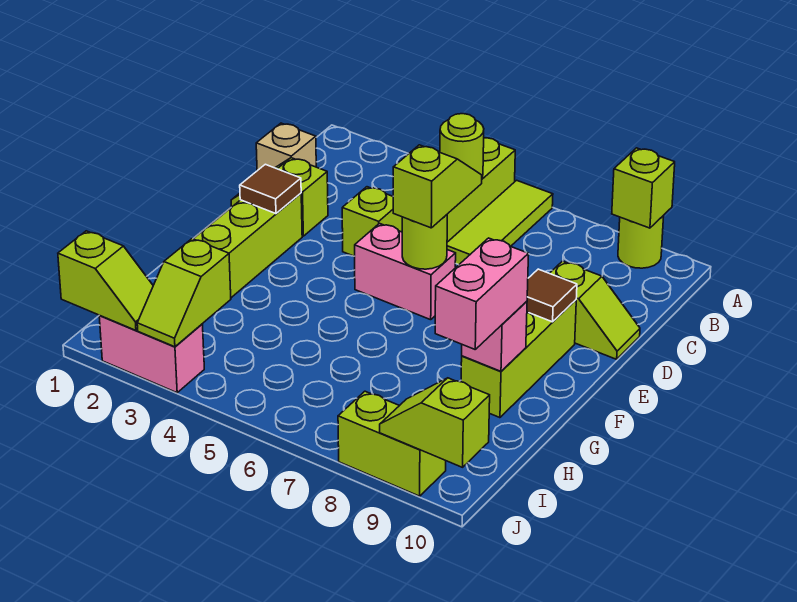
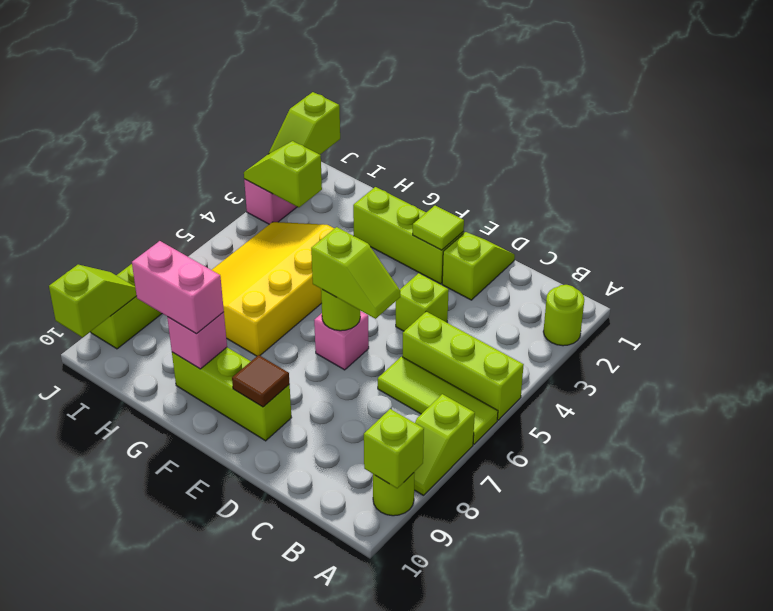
lime 1x1 round brick [440,114,484,177] -> lime 1x1 round brick moved to [543,285,584,346]
tan 1x1 brick [256,123,316,171] -> none
lime 1x2 slope [550,261,640,359] -> lime 1x2 slope moved to [414,394,475,495]
brown 1x1 tile [240,164,301,214] -> lime 1x1 tile [413,206,464,250]
pink 1x2 brick [355,224,456,320] -> pink 1x1 brick [314,311,369,370]
none -> yellow 3x4 slope [212,222,335,356]

